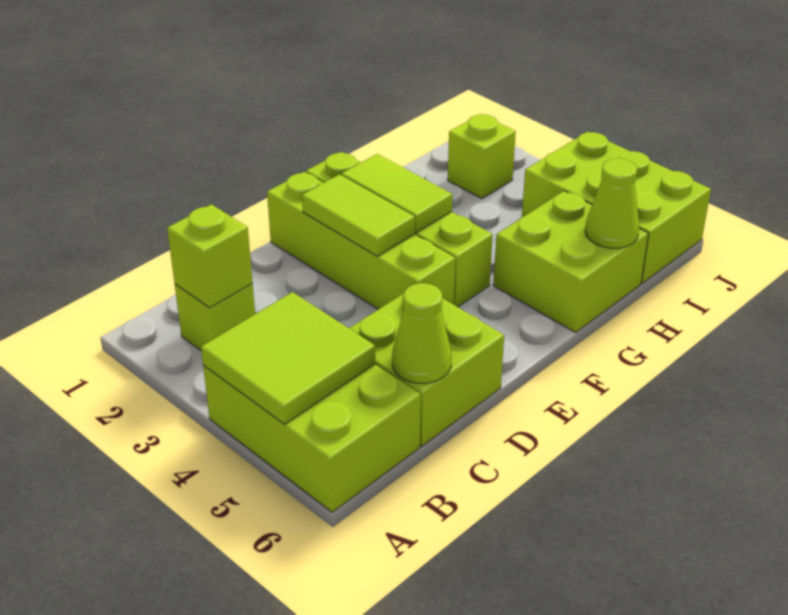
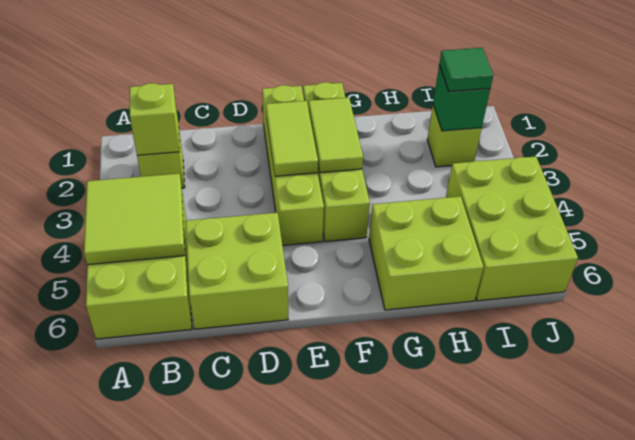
lime 1x1 cone [392,283,452,383] -> none
lime 1x1 cone [585,158,639,248] -> none
none -> green 1x1 brick [433,65,490,131]
none -> green 1x1 tile [439,48,493,92]

